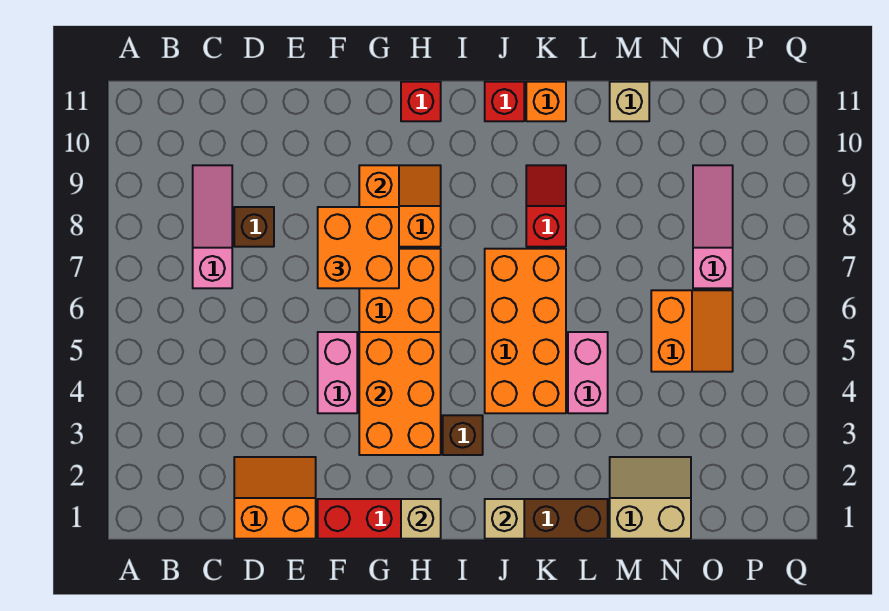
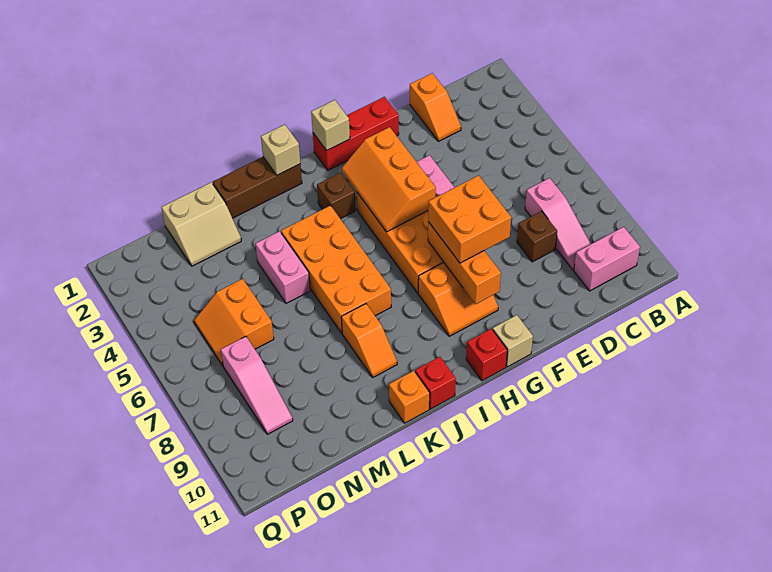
none -> pink 1x2 brick [574,227,640,291]
orange 2x2 slope [234,457,316,539] -> orange 1x2 slope [410,73,461,141]
orange 2x3 brick [359,332,441,455] -> orange 2x3 slope [342,127,436,232]
red 1x2 slope [526,165,566,247] -> orange 1x2 slope [341,304,397,377]
tan 1x1 brick [610,82,649,121] -> tan 1x1 brick moved to [493,315,533,367]

